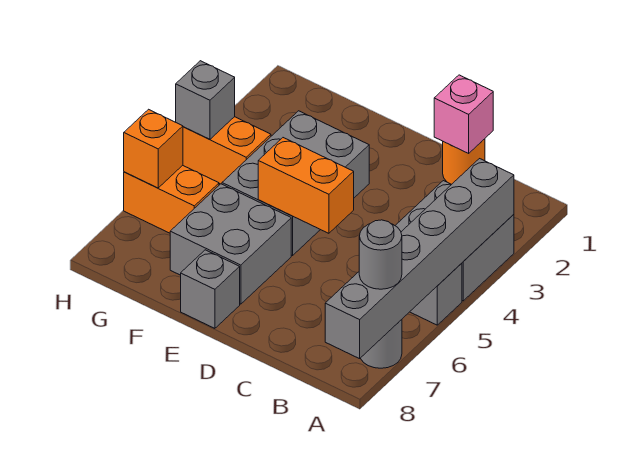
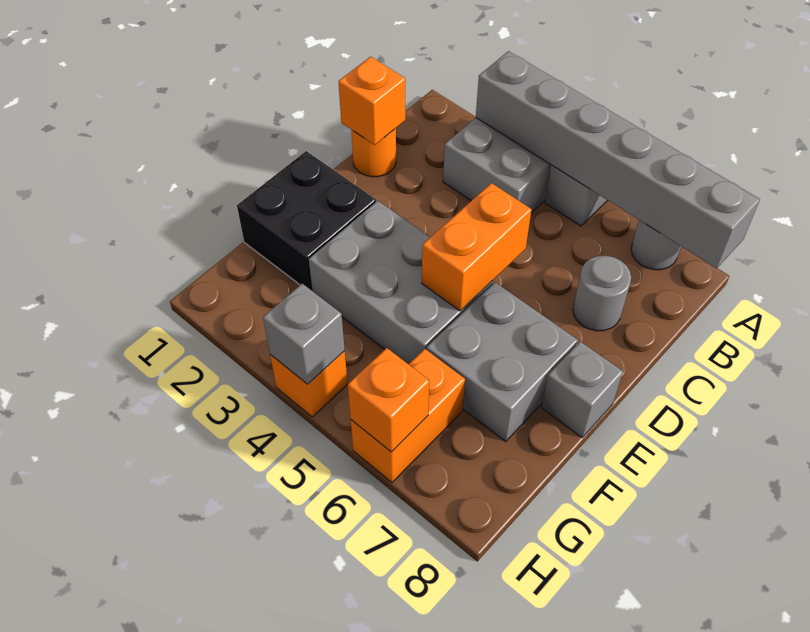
grey 1x1 round brick [359,220,402,289] -> grey 1x1 round brick moved to [573,256,631,331]
pink 1x1 brick [434,75,493,153] -> orange 1x1 brick [338,57,405,145]
none -> black 2x2 brick [237,151,376,291]
orange 1x2 brick [183,117,271,184] -> orange 1x1 brick [270,351,348,417]

